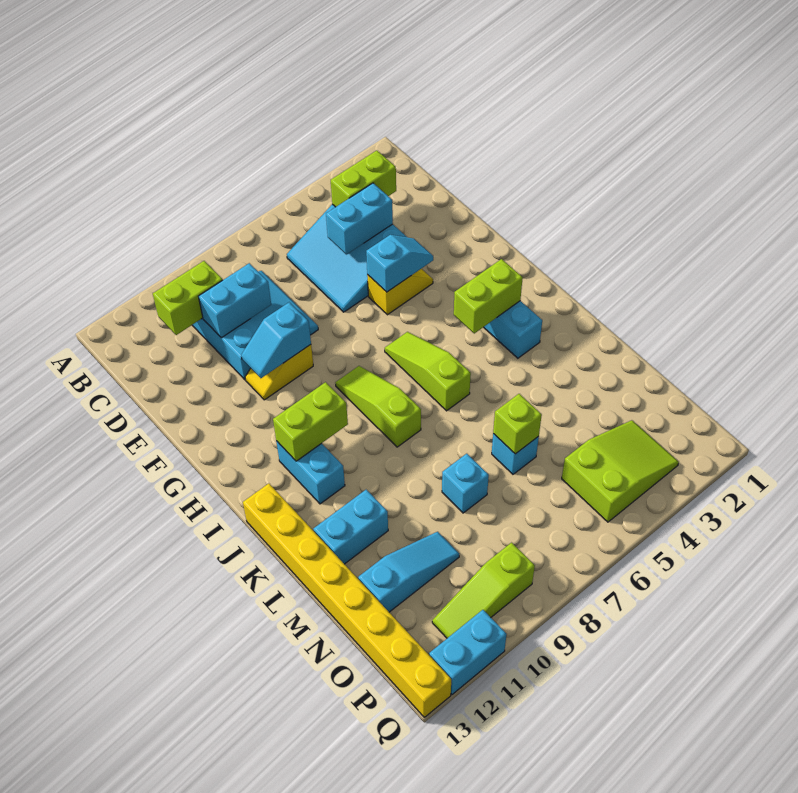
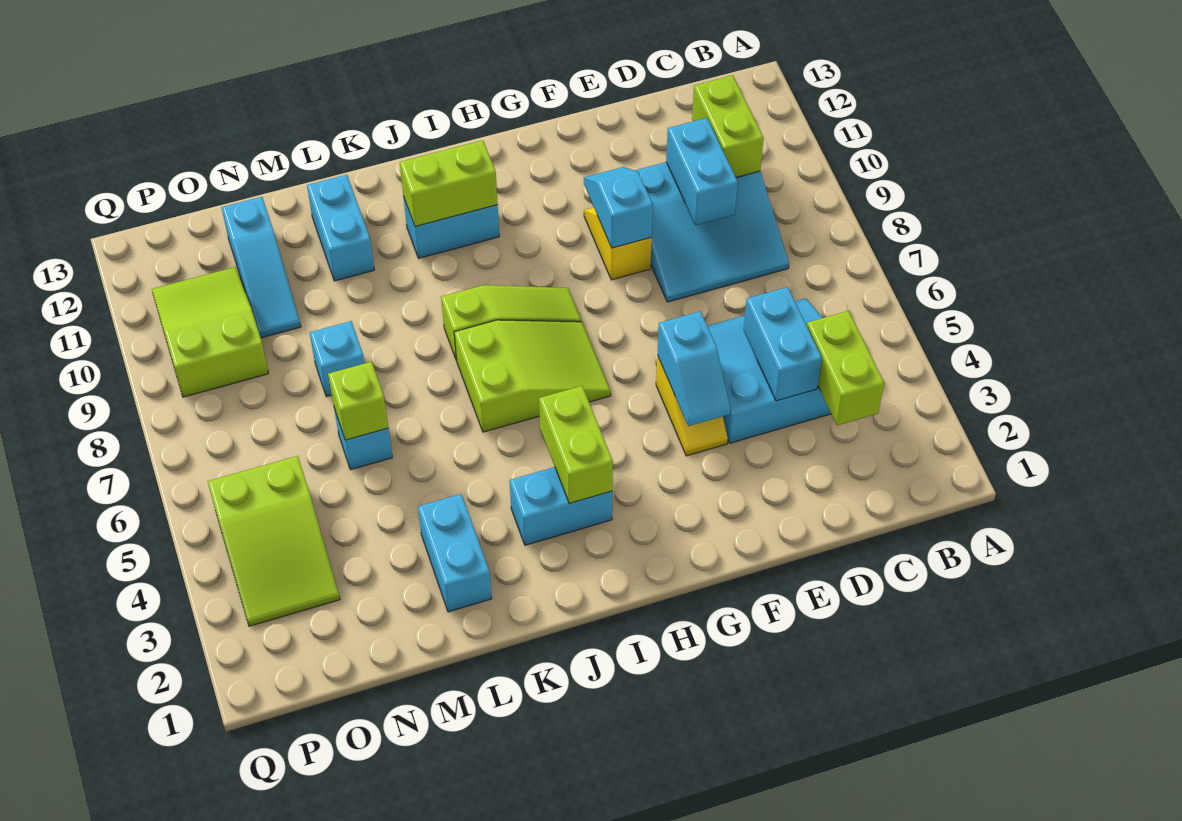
lime 1x3 slope [385,332,471,411] -> lime 2x3 slope [454,320,611,432]
lime 1x2 brick [273,382,348,461] -> lime 1x2 brick turned to [400,140,498,227]
yellow 1x8 brick [243,483,451,717] -> none
lime 1x3 slope [432,543,535,638] -> lime 2x3 slope [152,267,269,397]
cyan 1x2 brick [429,610,507,694] -> cyan 1x2 brick moved to [418,494,492,612]

